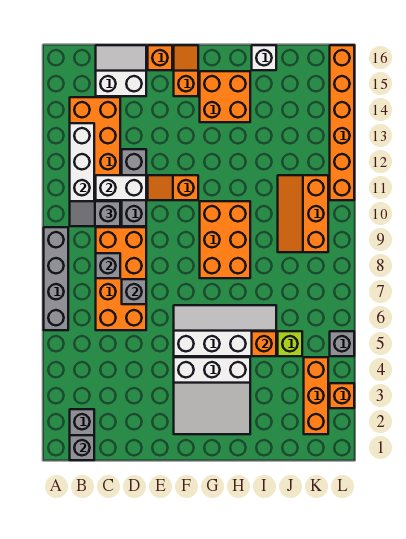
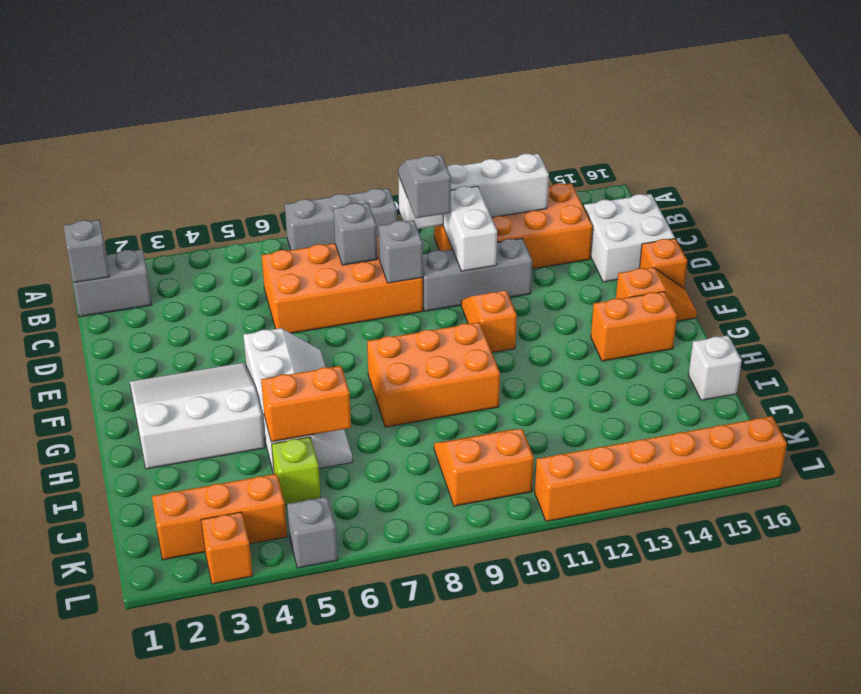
grey 1x4 brick [44,227,68,330] -> grey 1x3 brick [285,188,397,250]
white 2x2 slope [96,45,146,96] -> white 2x2 brick [584,194,675,282]
grey 1x1 brick [122,279,146,304] -> grey 1x1 brick moved to [379,220,423,283]
white 3x3 slope [174,357,250,434] -> white 3x3 slope turned to [130,363,265,469]
orange 2x2 brick [200,71,250,122] -> orange 1x2 brick [591,292,677,361]
orange 1x1 brick [252,331,276,356] -> orange 1x2 brick [261,366,351,442]
orange 2x3 slope [278,175,328,252] -> orange 2x2 slope [434,429,534,506]

